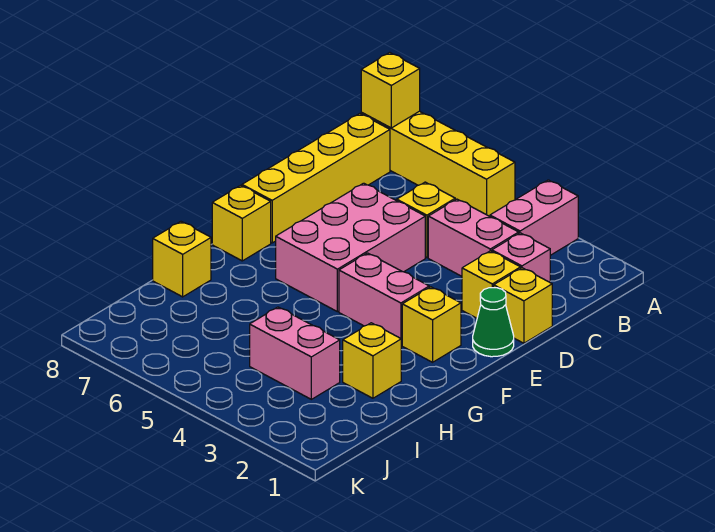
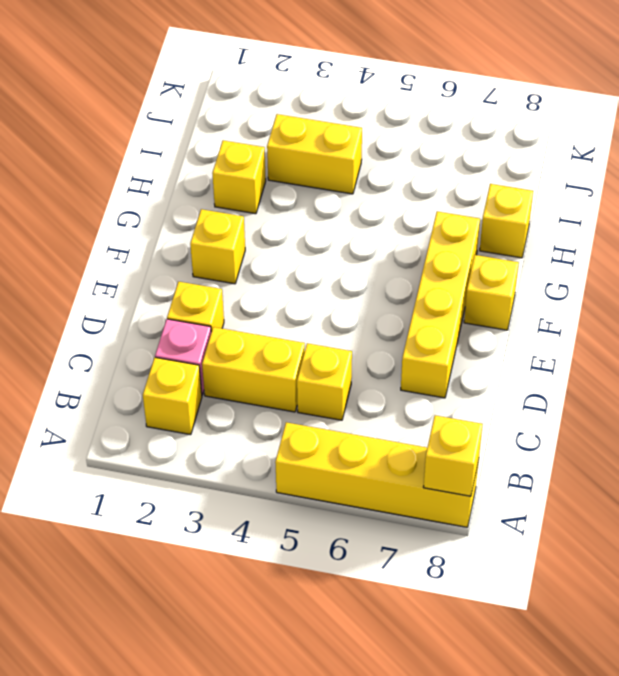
pink 1x2 brick [490,180,578,255] -> none
yellow 1x4 brick [242,114,390,243] -> yellow 1x4 brick moved to [401,211,480,398]
pink 1x2 brick [428,199,519,276] -> yellow 1x2 brick [202,327,305,412]
yellow 1x1 brick [494,268,552,343] -> yellow 1x1 brick moved to [143,357,202,435]
pink 2x3 brick [276,183,425,312] -> none
green 1x1 cone [473,288,514,357] -> none
pink 1x2 brick [339,253,429,345] -> none
pink 1x2 brick [250,307,340,399] -> yellow 1x2 brick [267,114,362,194]

